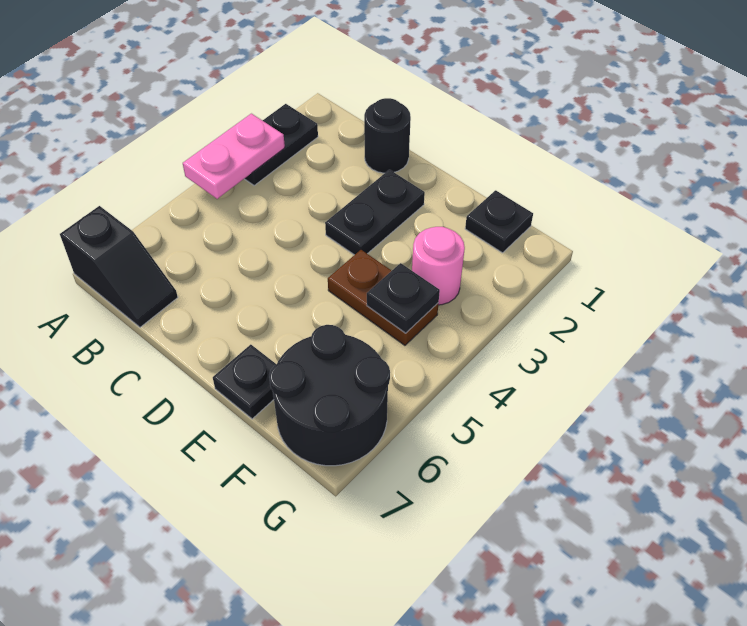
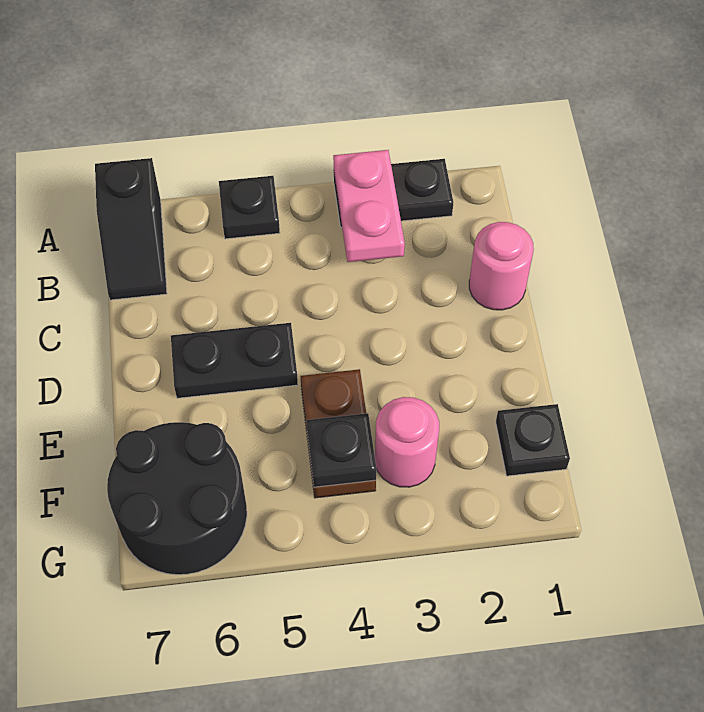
pink 1x2 plate [183,114,285,199] -> pink 1x2 plate turned to [333,150,405,262]
black 1x1 round brick [364,98,411,173] -> pink 1x1 round brick [469,222,534,310]
black 1x2 plate [325,170,425,255] -> black 1x2 plate moved to [171,323,298,398]
black 1x1 plate [213,345,276,419] -> black 1x1 plate moved to [219,176,280,239]

